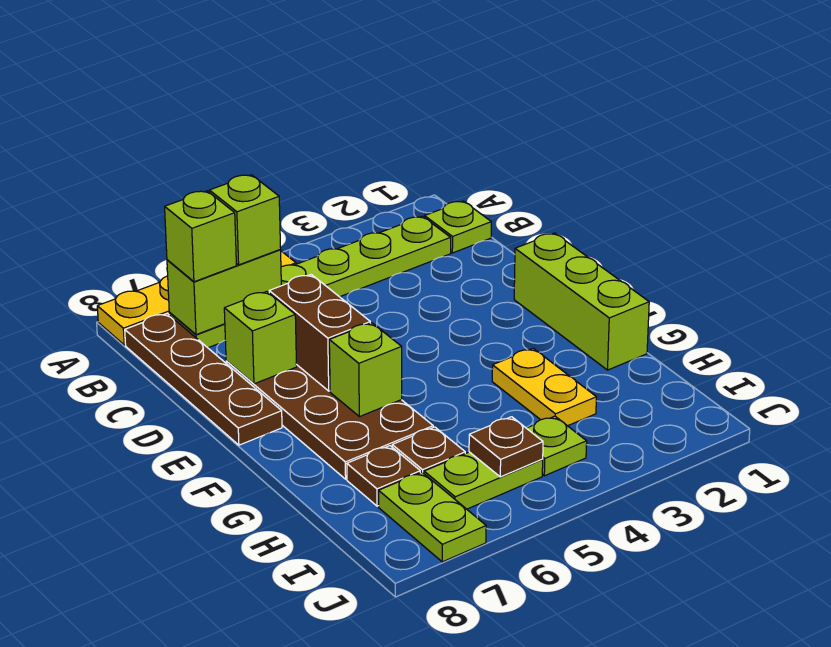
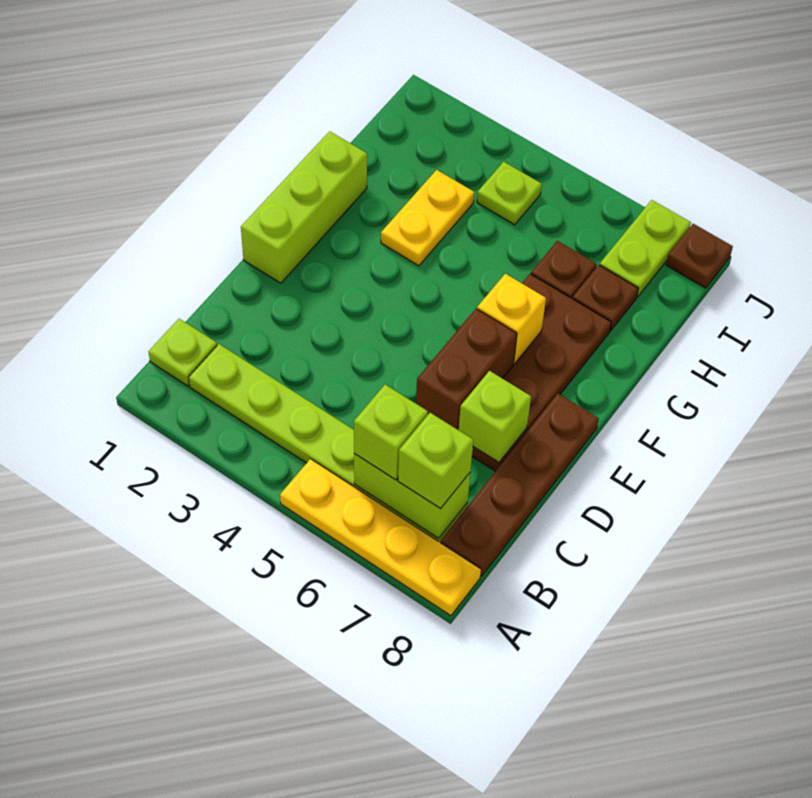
lime 1x1 brick [329,323,402,417] -> yellow 1x1 brick [477,274,546,364]
lime 1x2 plate [424,452,543,509] -> none
brown 1x1 plate [469,417,543,477] -> brown 1x1 plate moved to [666,224,733,288]

